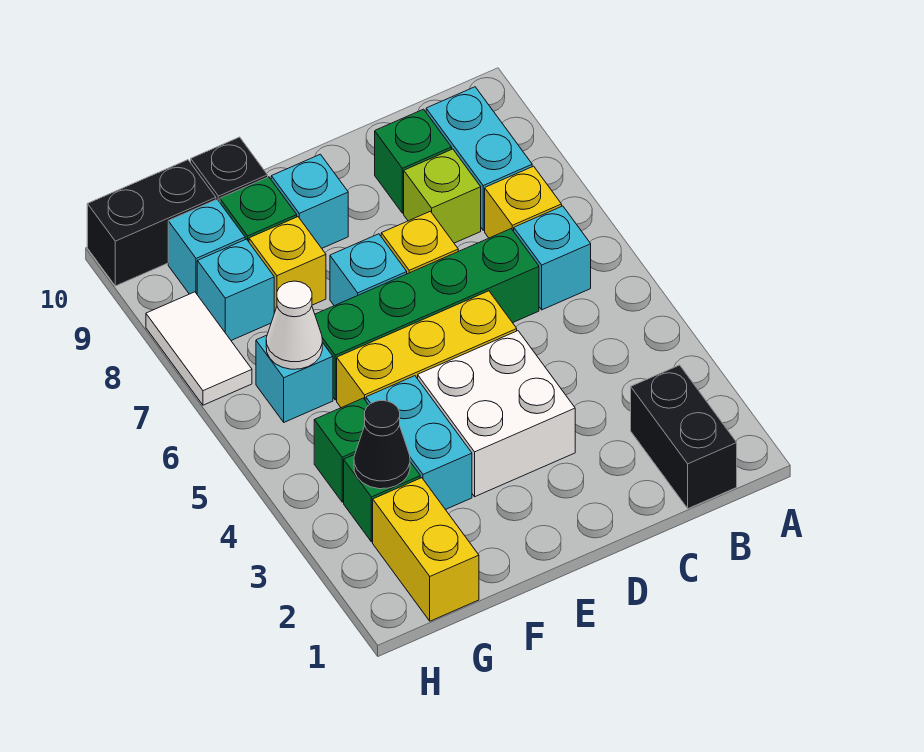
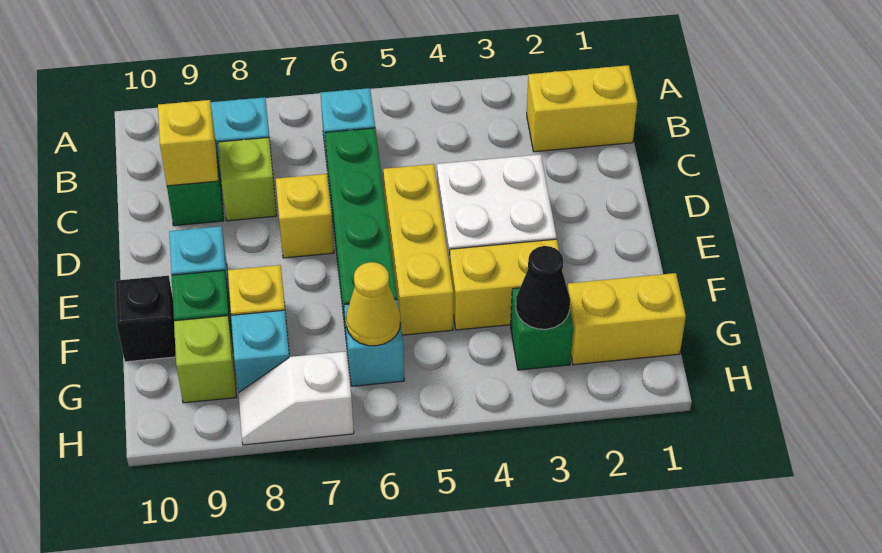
black 1x2 brick [631,365,737,509] -> yellow 1x2 brick [527,65,637,152]
yellow 1x1 brick [485,166,562,238] -> yellow 1x1 brick moved to [158,100,218,186]
cyan 1x1 brick [330,234,407,306] -> none
cyan 1x2 brick [366,376,472,510] -> yellow 1x2 brick [450,239,564,330]
green 1x1 brick [314,398,369,502] -> none
white 1x1 cone [266,281,322,369] -> yellow 1x1 cone [346,262,400,346]
cyan 1x1 brick [168,200,245,294] -> lime 1x1 brick [174,316,236,403]
black 1x2 brick [87,160,216,286] -> none
white 1x2 tile [146,292,252,405] -> white 1x2 slope [239,351,354,445]

